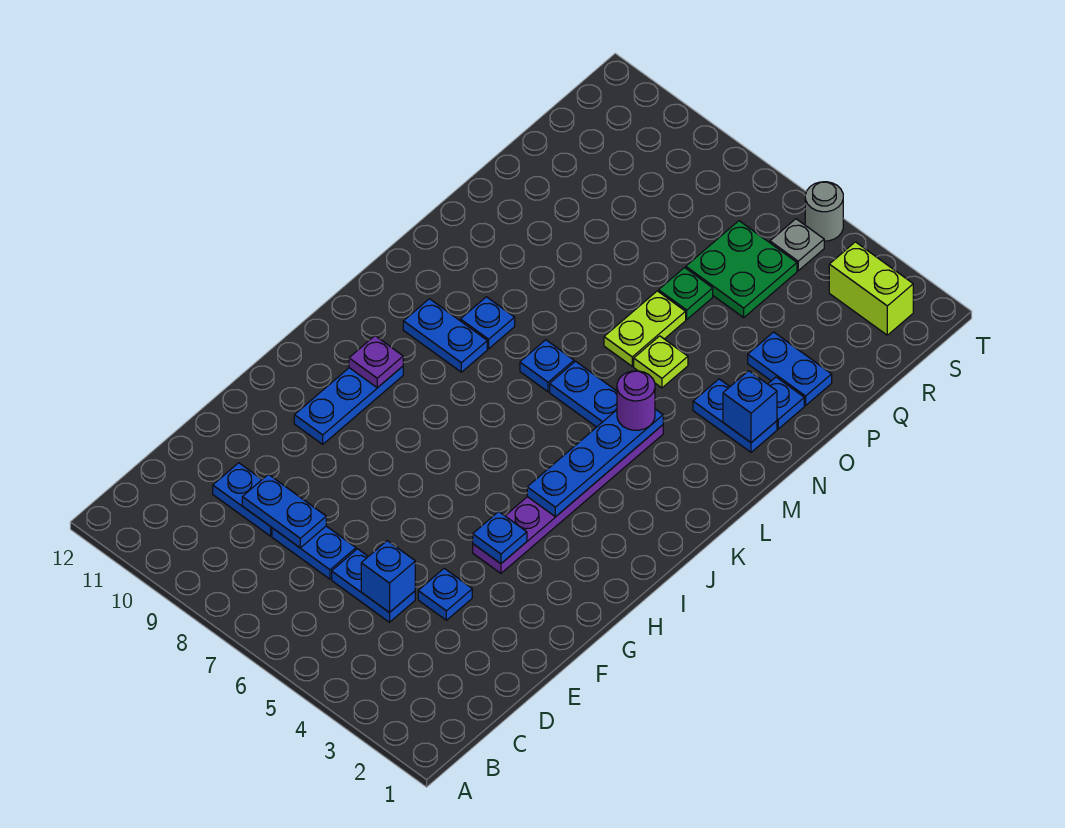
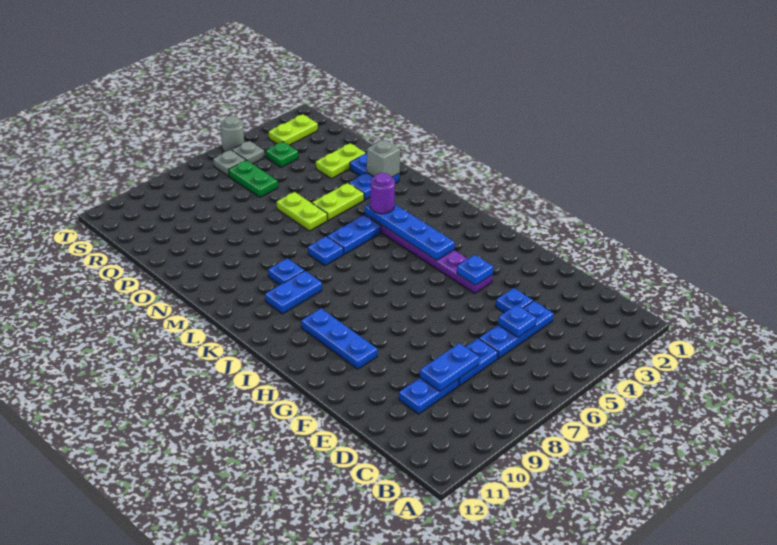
blue 1x2 plate [332,549,415,622] -> blue 1x3 plate [479,301,554,359]
blue 1x1 brick [361,541,415,613] -> blue 1x1 plate [498,305,536,337]
purple 1x1 plate [349,336,403,388] -> none
blue 1x1 brick [723,371,777,442] -> grey 1x1 brick [367,140,400,177]
lime 1x1 plate [634,336,688,388] -> lime 1x2 plate [312,183,364,220]
blue 1x2 plate [748,332,832,405] -> lime 1x2 plate [316,143,366,179]
green 1x1 plate [659,268,713,319] -> green 1x1 plate moved to [266,142,298,167]
green 2x2 plate [686,221,797,317] -> green 1x2 plate [229,160,278,197]
lime 1x2 brick [829,242,913,335] -> lime 1x2 plate [269,114,318,145]
none -> grey 1x1 plate [213,150,246,176]

